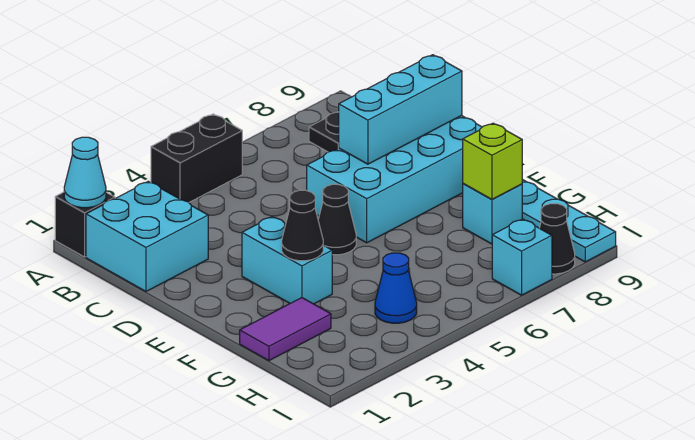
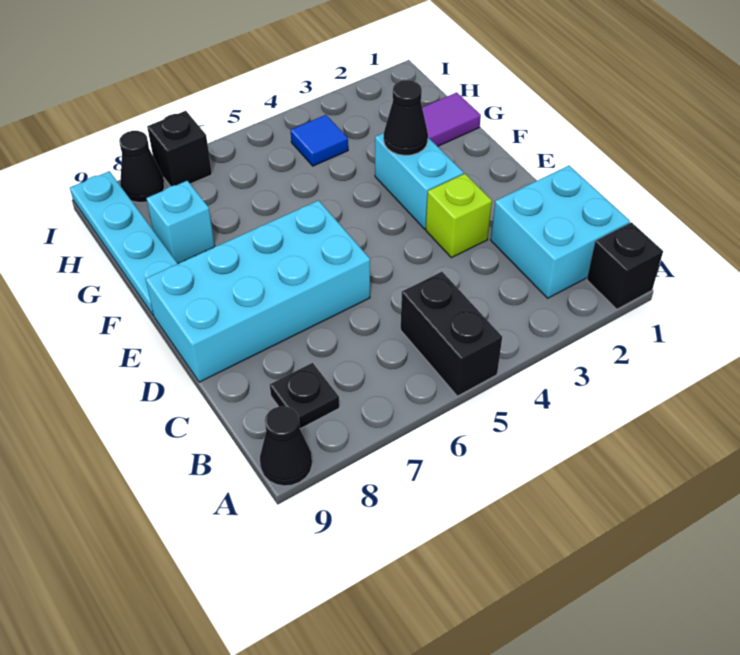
cyan 1x1 cone [64,137,106,208] -> none
black 1x2 brick [151,114,242,202] -> black 1x2 brick turned to [401,272,502,396]
cyan 1x3 brick [338,55,462,164] -> none
black 1x1 cone [318,184,356,255] -> black 1x1 cone moved to [260,406,312,486]
lime 1x1 brick [463,123,522,199] -> lime 1x1 brick moved to [426,174,492,258]
blue 1x1 cone [375,253,417,323] -> blue 1x1 tile [291,115,348,166]
cyan 1x1 brick [492,219,552,295] -> black 1x1 brick [147,111,212,186]

